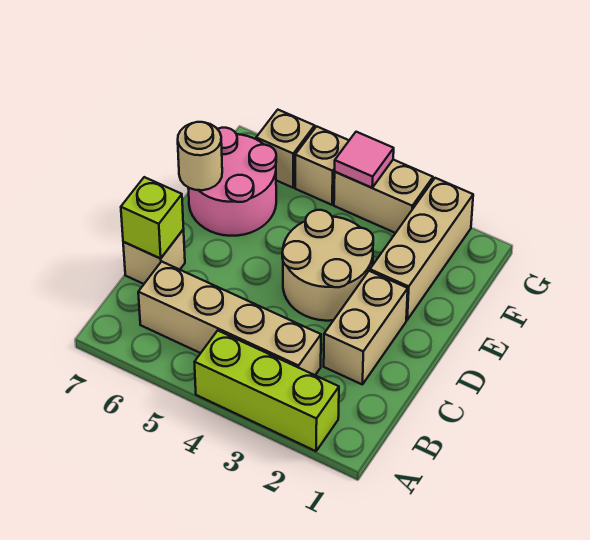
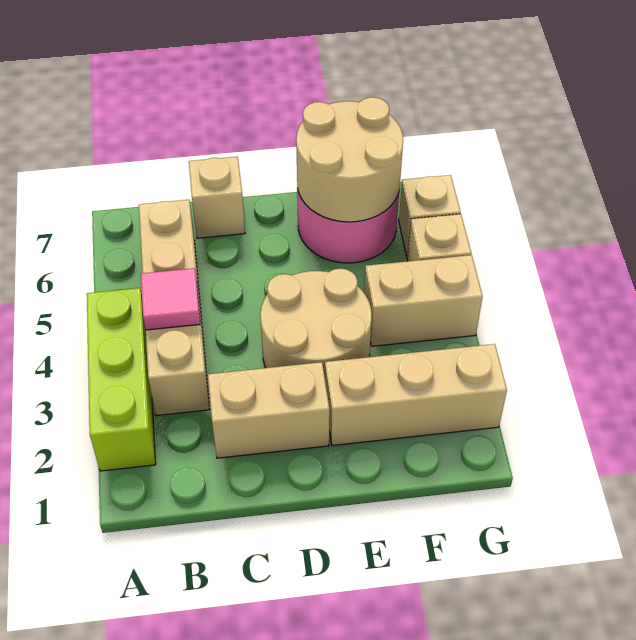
lime 1x1 brick [121,177,184,258] -> none
tan 1x1 round brick [178,122,222,190] -> tan 2x2 round brick [296,97,403,222]
tan 1x2 brick [334,160,433,233] -> tan 1x2 brick turned to [364,255,483,346]
pink 1x1 tile [335,132,394,188] -> pink 1x1 tile moved to [141,268,200,330]

